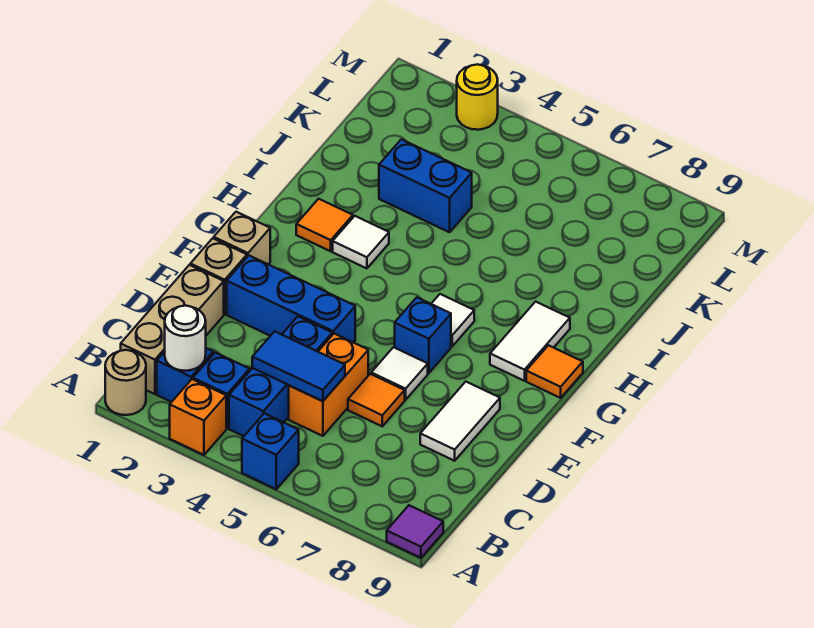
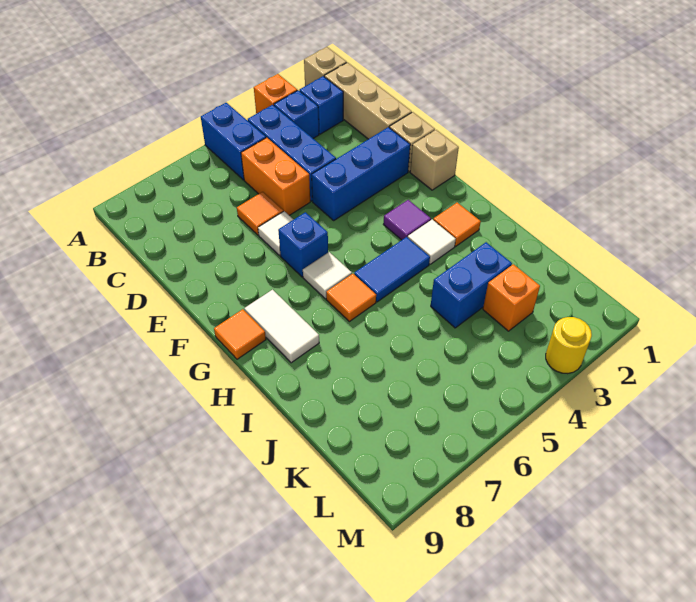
tan 1x1 round brick [105,350,146,415] -> tan 1x1 brick [304,47,347,86]
blue 1x1 brick [242,413,299,489] -> blue 1x2 brick [201,103,266,180]
purple 1x1 tile [387,505,443,558] -> purple 1x1 tile moved to [383,200,431,240]
white 1x1 round brick [165,306,206,371] -> none
blue 1x2 tile [252,331,345,401] -> blue 1x2 tile moved to [354,237,430,302]
white 1x2 tile [420,382,500,461] -> none
none -> orange 1x1 tile [326,274,376,322]
none -> orange 1x1 brick [483,264,540,331]

